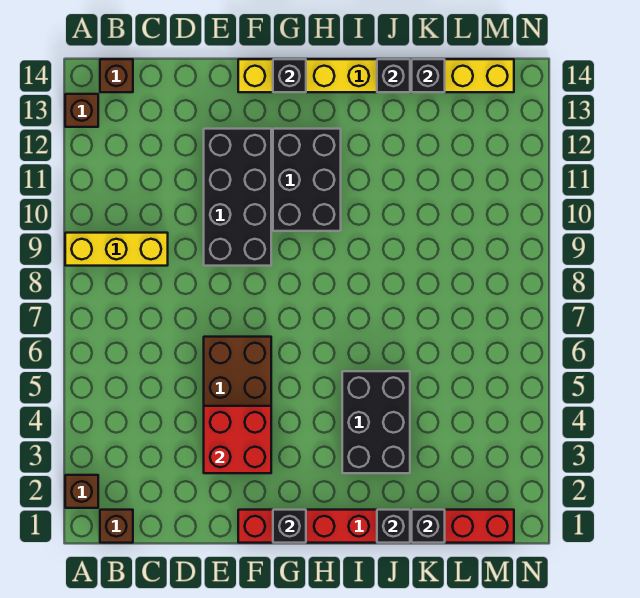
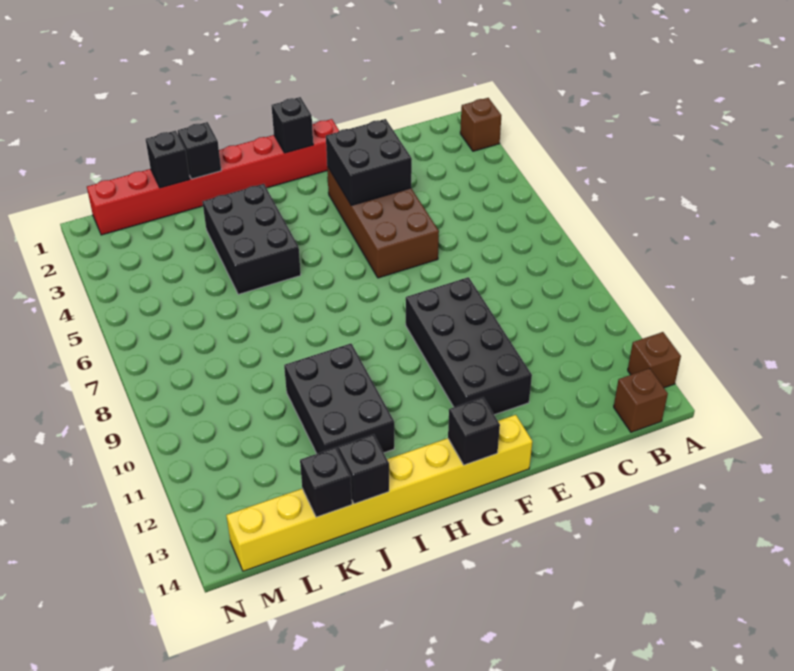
yellow 1x3 brick [65,233,168,266] -> none
brown 1x1 brick [100,510,133,543] -> none
red 2x2 brick [204,406,271,473] -> black 2x2 brick [326,119,412,206]
black 2x3 brick [273,129,341,231] -> black 2x3 brick moved to [284,344,394,454]

